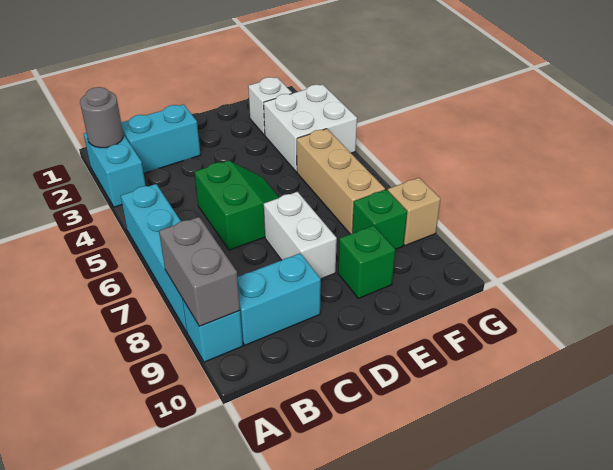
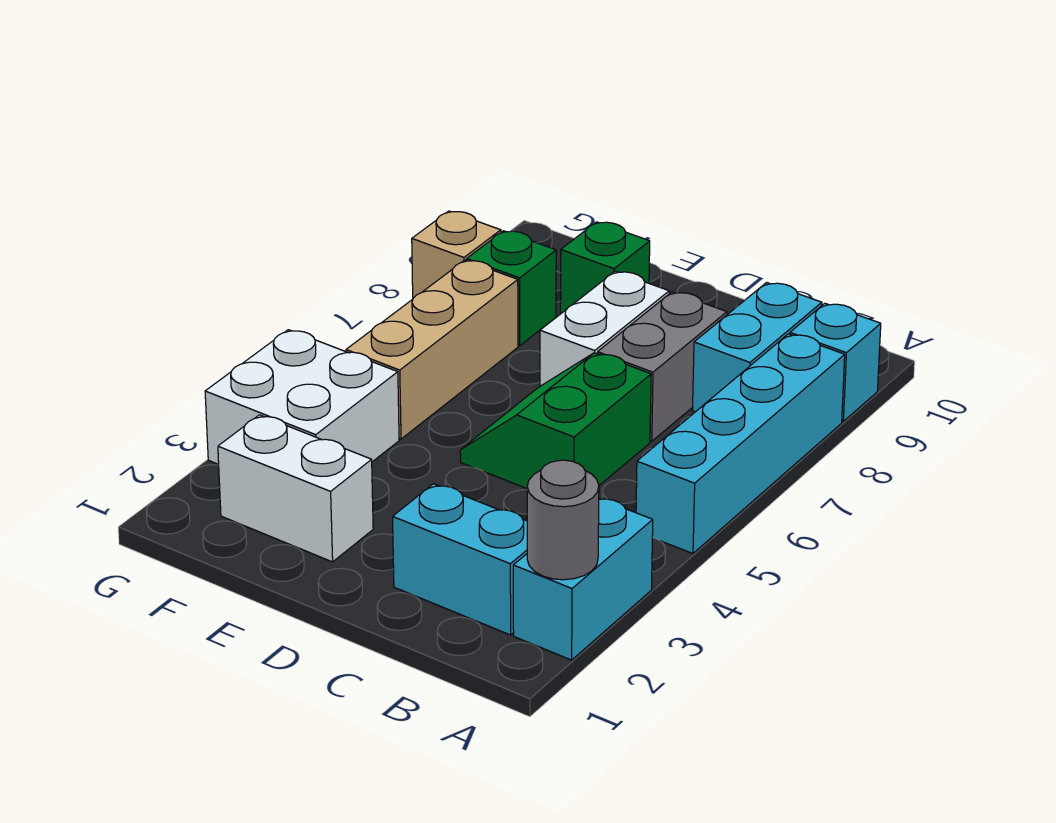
grey 1x2 brick [159,217,240,326] -> grey 1x2 brick moved to [598,292,727,441]
cyan 1x2 brick [237,253,321,345] -> cyan 1x2 brick turned to [692,283,822,412]
white 1x1 brick [248,77,292,135] -> white 1x2 brick [218,415,373,562]

